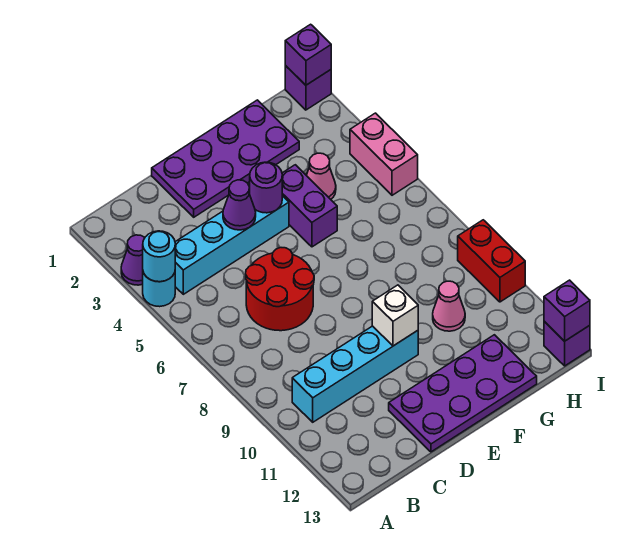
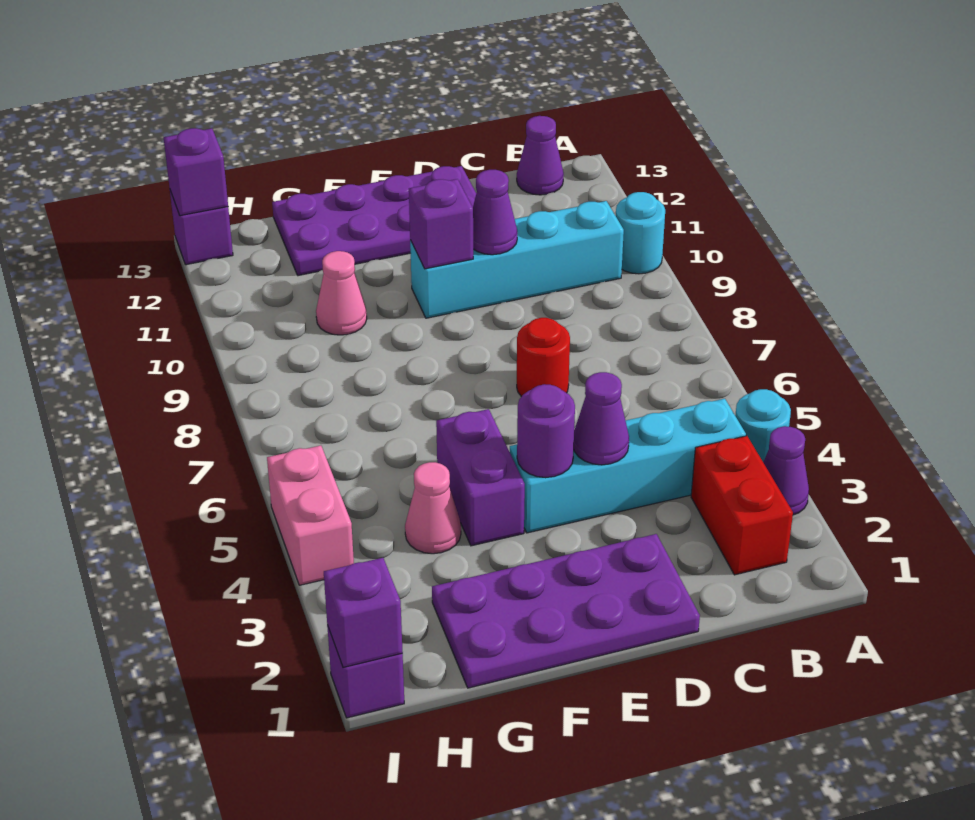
cyan 1x1 round brick [143,231,175,282] -> cyan 1x1 round brick moved to [616,192,665,274]
none -> purple 1x1 cone [517,116,564,195]
red 2x2 round brick [246,248,314,331] -> red 1x1 round brick [517,318,570,397]
none -> purple 1x1 cone [473,170,517,255]
white 1x1 brick [372,285,418,346] -> purple 1x1 brick [409,179,473,269]
red 1x2 brick [458,220,525,302] -> red 1x2 brick moved to [691,436,793,575]

